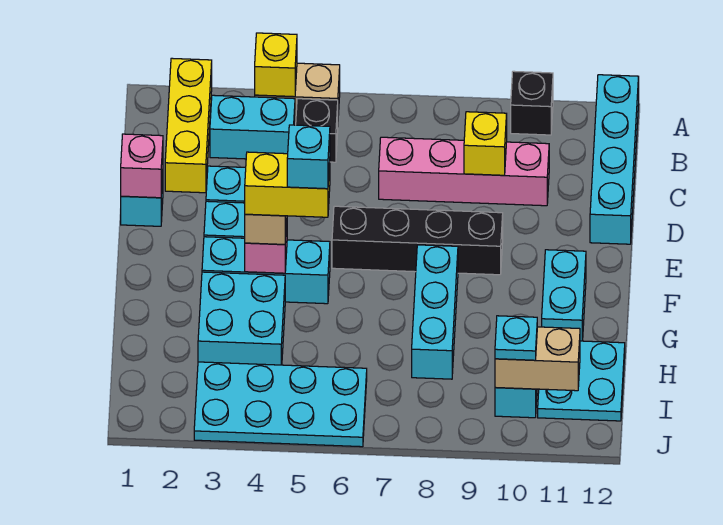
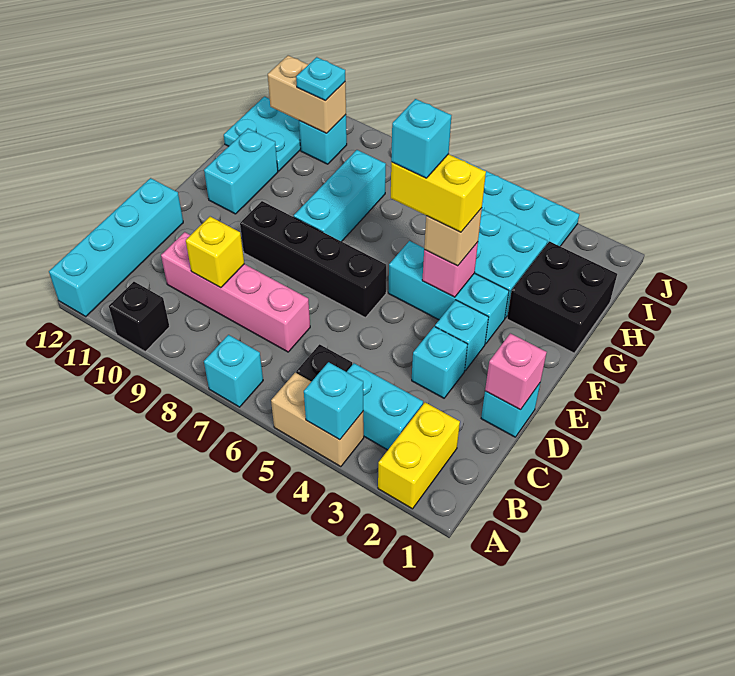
yellow 1x3 brick [165,58,212,193] -> yellow 1x2 brick [378,402,460,509]
yellow 1x1 brick [255,33,297,97] -> cyan 1x1 brick [304,362,363,440]
none -> cyan 1x1 brick [204,335,263,407]
none -> black 2x2 brick [507,241,617,353]

